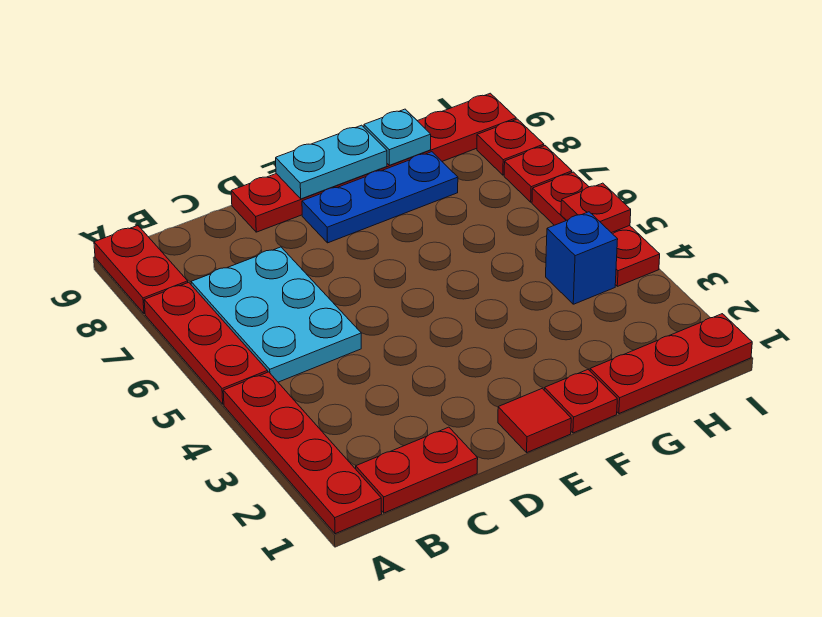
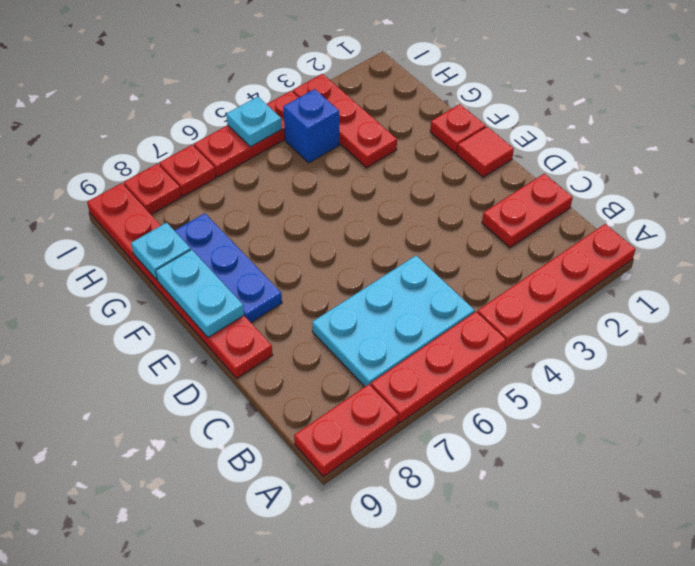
red 1x2 plate [356,427,478,513] -> red 1x2 plate turned to [482,174,573,247]
red 1x3 plate [590,314,752,414] -> red 1x3 plate moved to [293,74,397,168]
red 1x1 plate [561,183,631,233] -> cyan 1x1 plate [226,97,282,147]

